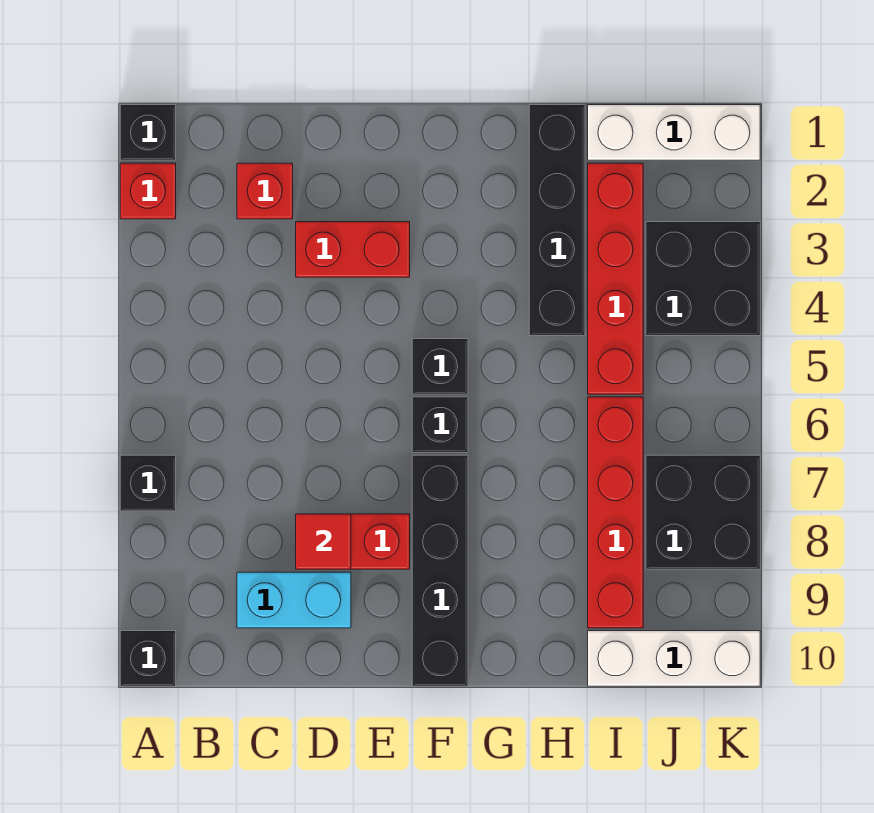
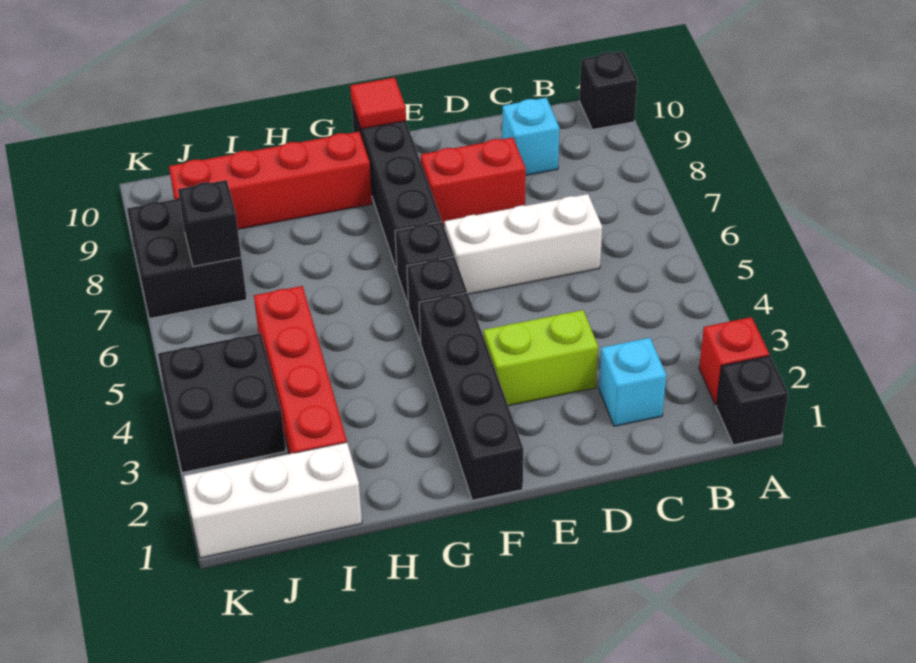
black 1x1 brick [120,455,176,511] -> black 1x1 brick moved to [178,180,241,266]
red 1x1 brick [237,163,293,219] -> cyan 1x1 brick [599,338,666,426]
cyan 1x2 brick [237,572,351,628] -> cyan 1x1 brick [502,98,559,175]
red 1x2 brick [296,222,410,277] -> lime 1x2 brick [483,310,598,406]
red 1x1 tile [296,514,351,569] -> red 1x1 tile moved to [350,77,406,129]
black 1x4 brick [529,105,585,336] -> black 1x4 brick moved to [419,293,523,500]
red 1x4 brick [588,397,643,628] -> red 1x4 brick turned to [169,132,372,229]
white 1x3 brick [588,631,760,686] -> white 1x3 brick moved to [444,194,602,294]

